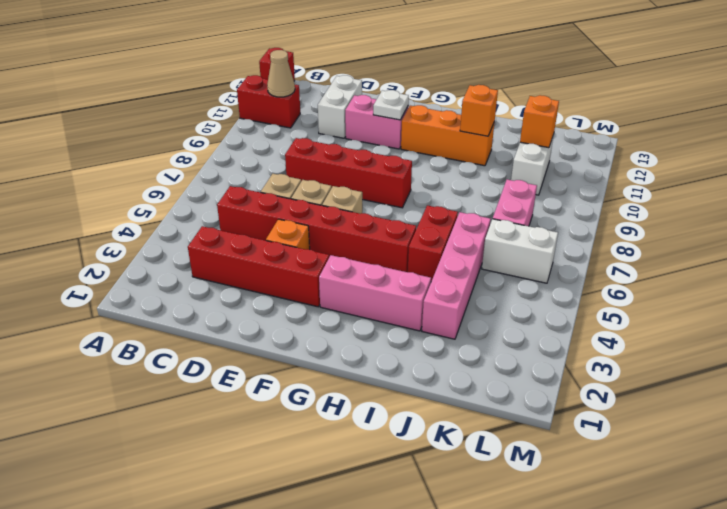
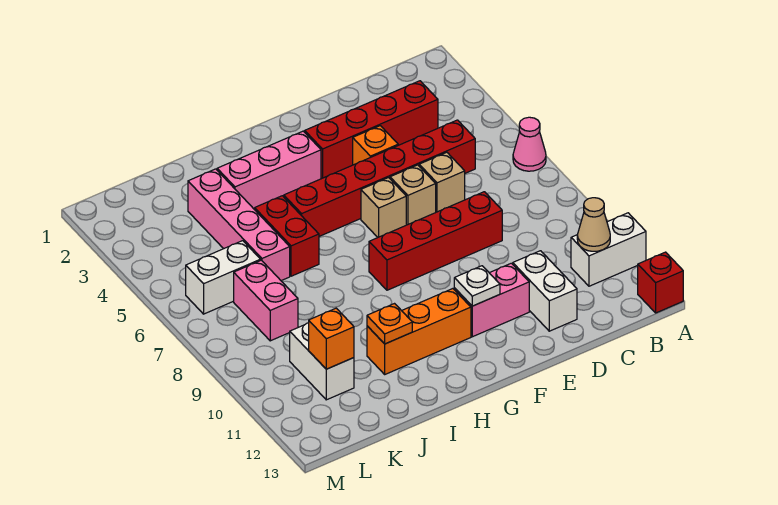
none -> pink 1x1 cone [513,117,546,171]
red 1x2 brick [237,75,300,128] -> white 1x2 brick [571,213,646,286]
orange 1x1 brick [460,85,498,136] -> orange 1x1 plate [367,304,412,344]

